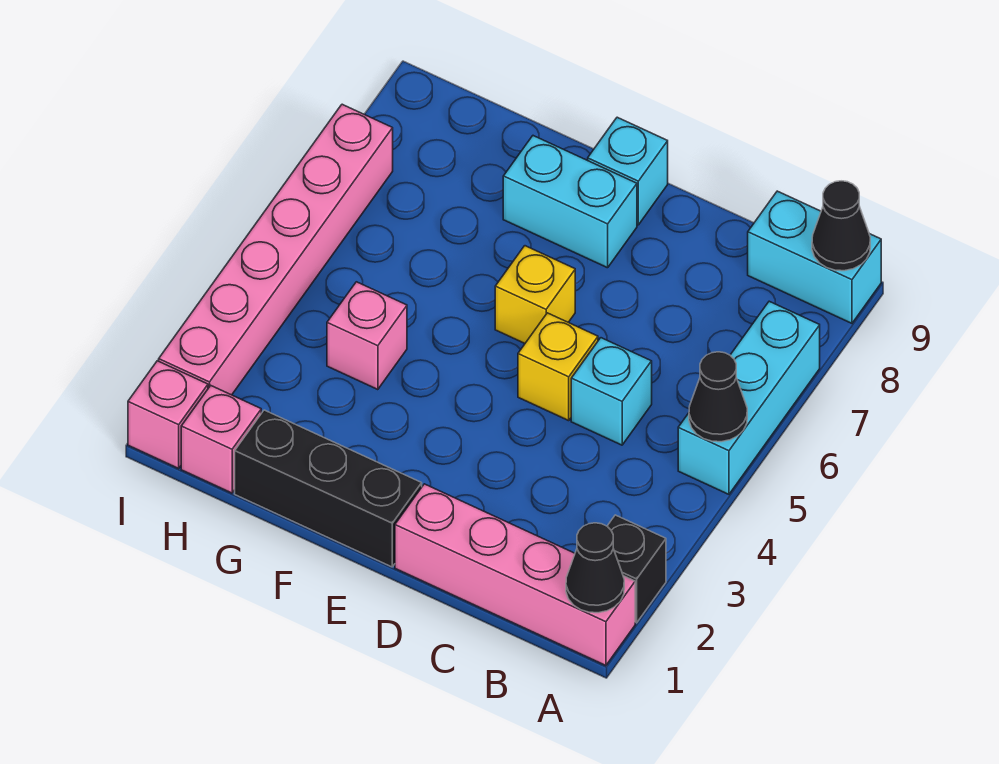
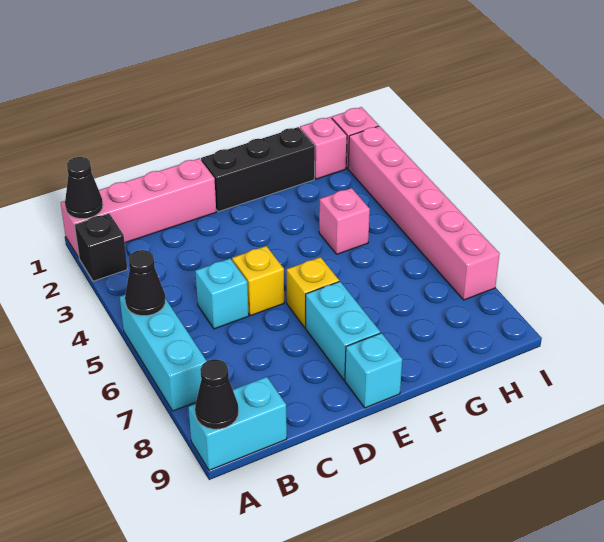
cyan 1x2 brick [503,136,637,268] -> cyan 1x2 brick turned to [306,281,380,380]

